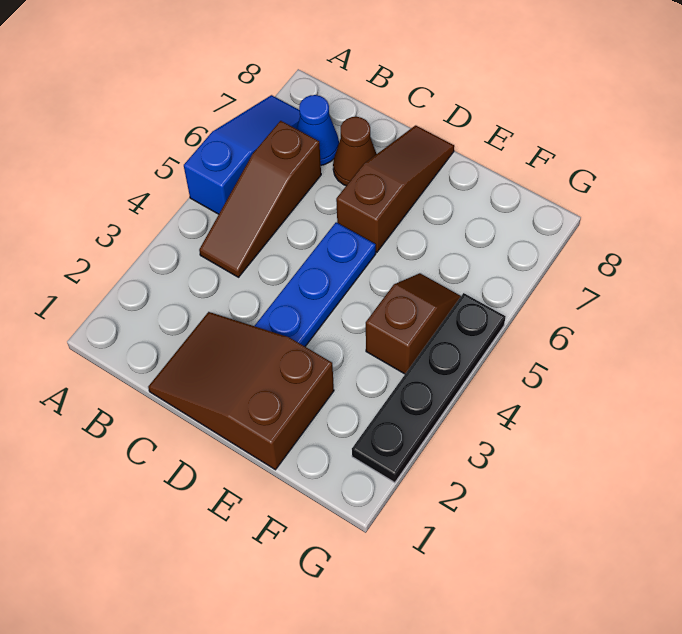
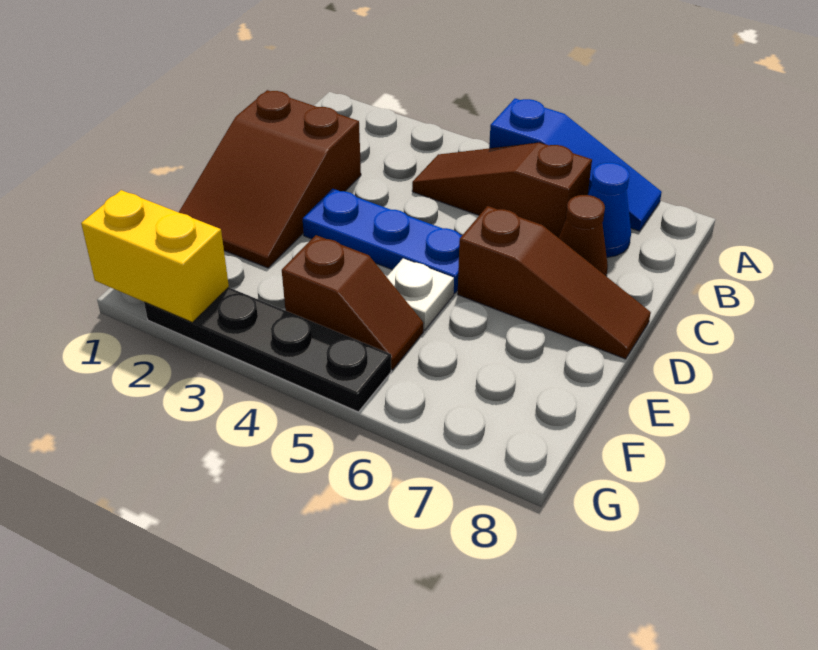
brown 2x3 slope [148,312,334,470] -> brown 2x3 slope turned to [179,90,361,268]
none -> white 1x1 plate [387,259,454,331]
none -> yellow 1x2 brick [81,190,229,322]

